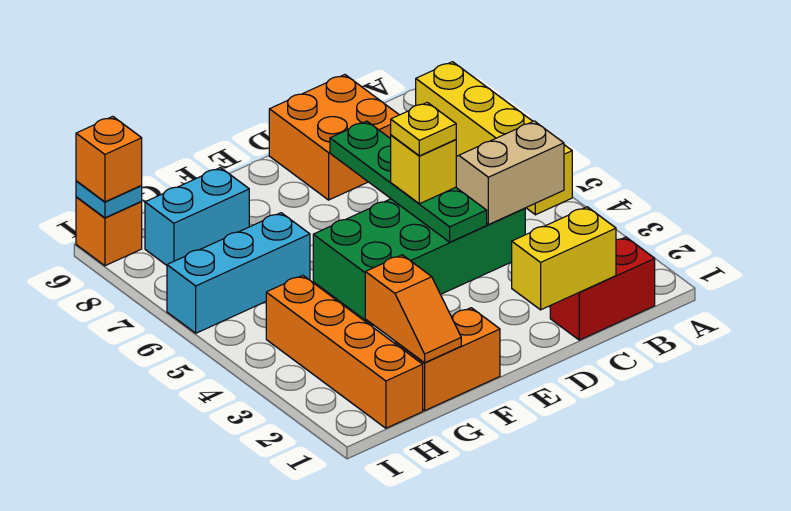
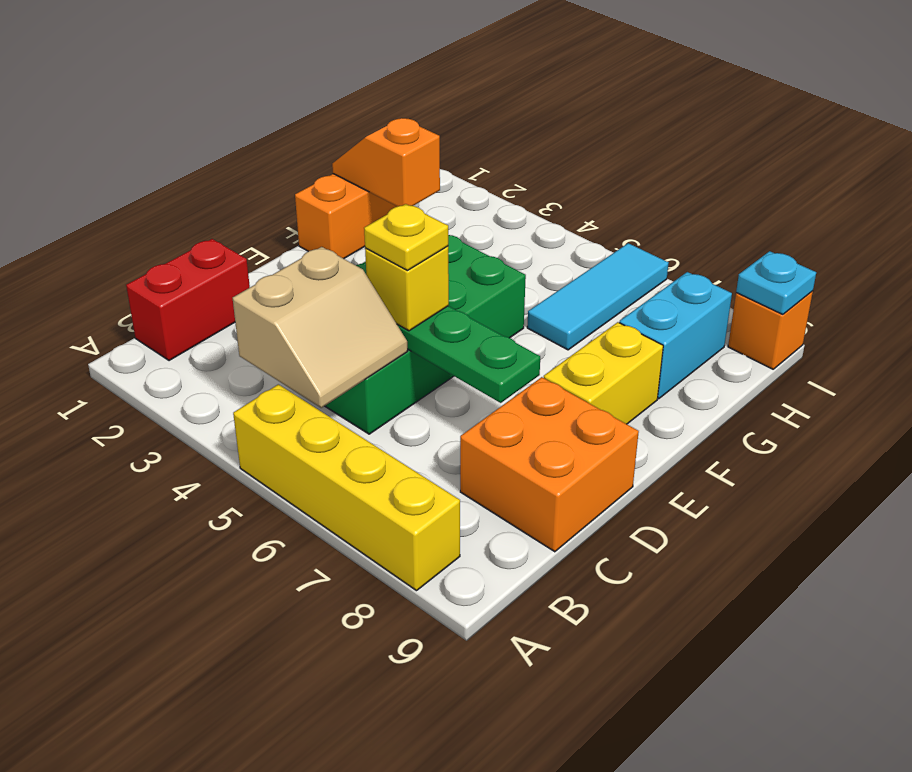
yellow 1x2 brick [512,207,616,310] -> yellow 1x2 brick moved to [544,322,663,424]
cyan 1x3 brick [167,213,310,333] -> cyan 1x3 tile [527,243,668,350]
orange 1x4 brick [266,275,423,428] -> none
orange 1x1 brick [76,117,142,202] -> none

